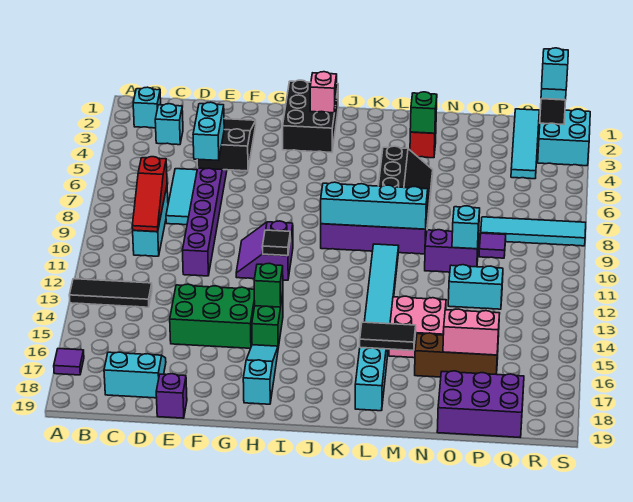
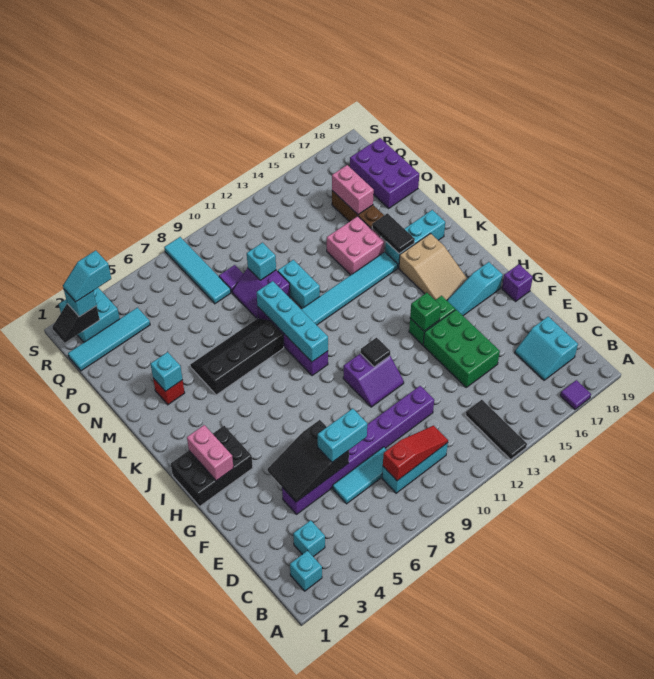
purple 1x1 brick [156,374,187,418] -> purple 1x1 brick moved to [502,264,533,301]
pink 1x1 brick [310,72,337,113] -> pink 1x2 brick [187,425,233,481]
none -> tan 2x3 slope [399,234,467,300]
green 1x1 brick [410,92,437,133] -> cyan 1x1 brick [150,352,183,391]
cyan 1x2 brick [448,265,503,309] -> cyan 1x2 brick moved to [278,260,320,308]

